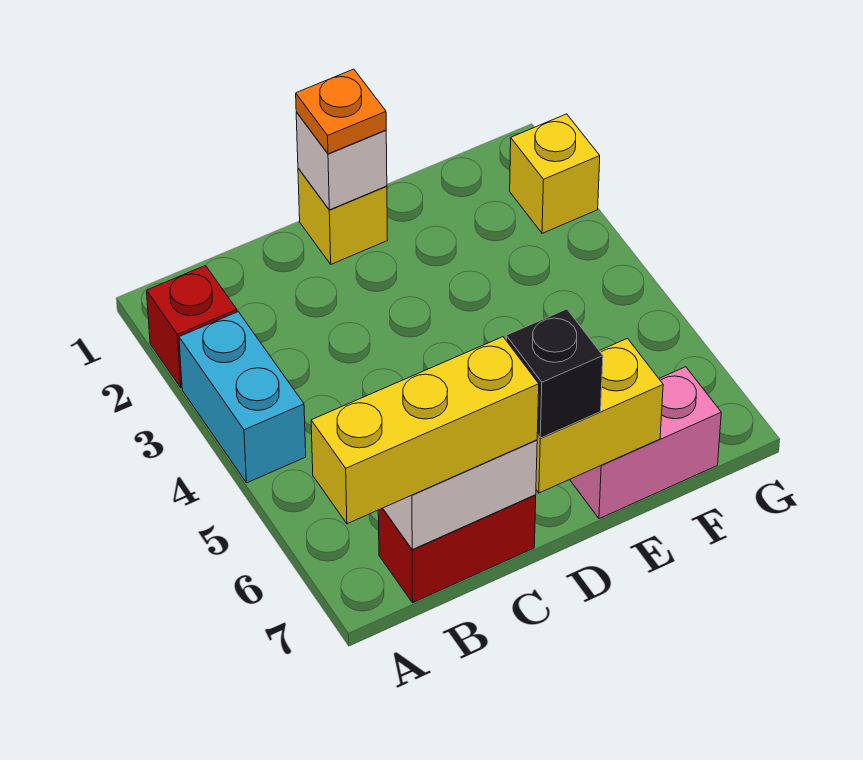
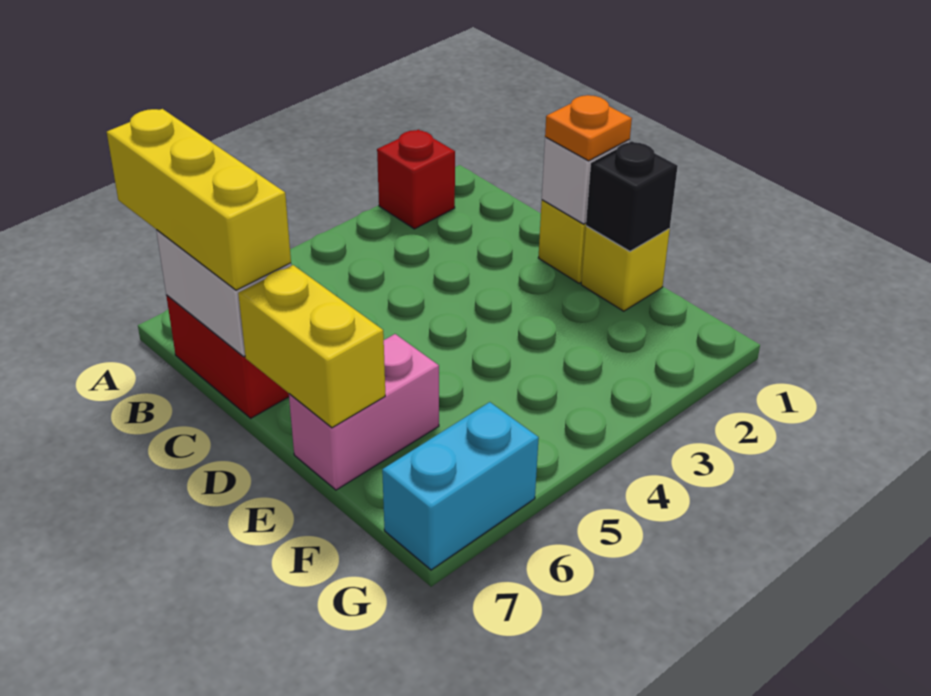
cyan 1x2 brick [179,312,306,483] -> cyan 1x2 brick moved to [382,402,539,570]
black 1x1 brick [506,309,603,438] -> black 1x1 brick moved to [586,141,678,251]
pink 1x2 brick [570,367,721,519] -> pink 1x2 brick turned to [289,334,439,490]
yellow 1x1 brick [510,114,600,233] -> yellow 1x1 brick moved to [581,226,670,311]

